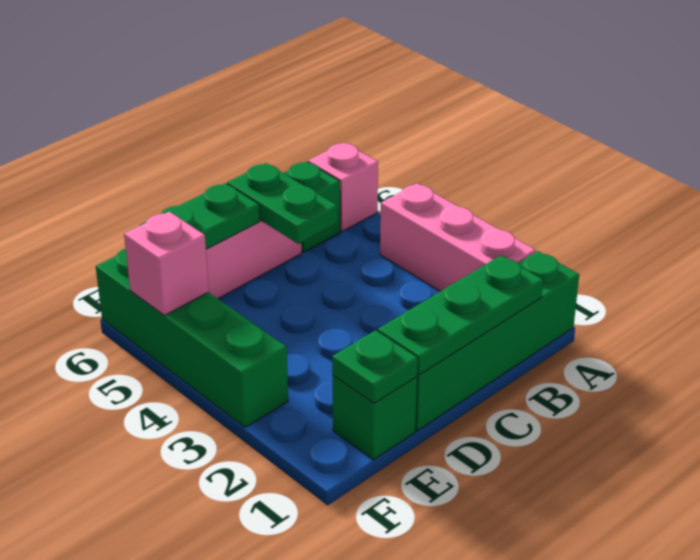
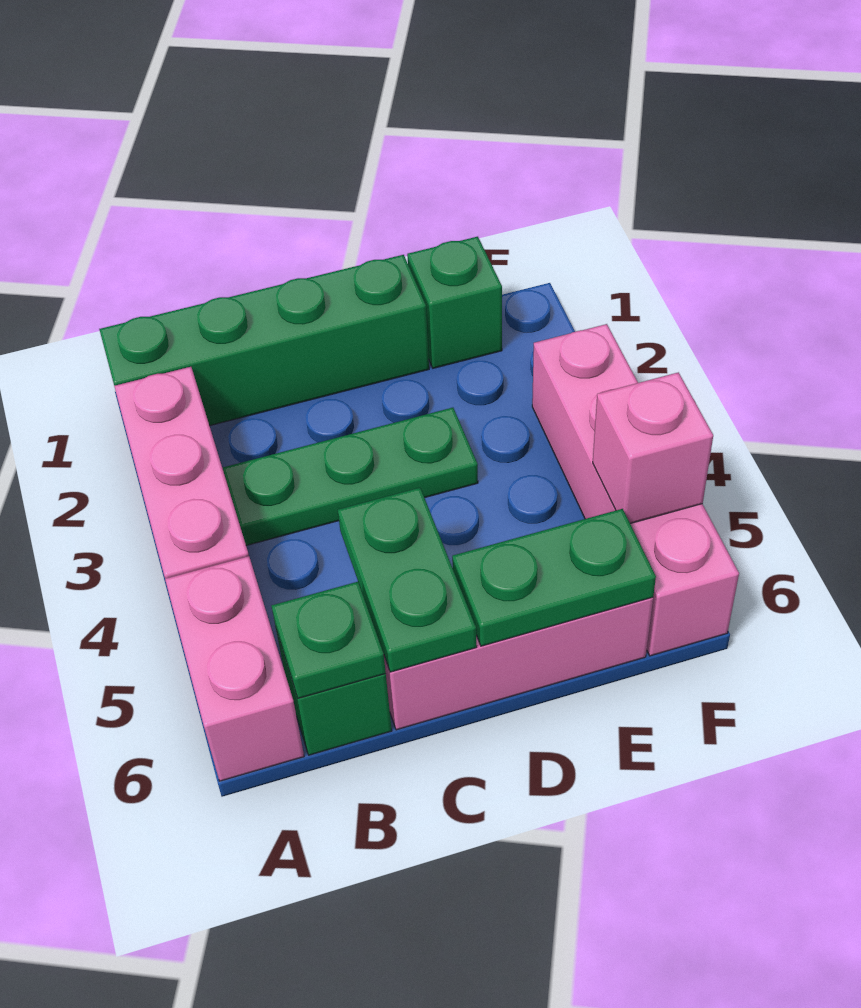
pink 1x1 brick [308,143,378,231] -> pink 1x2 brick [165,556,304,781]
green 1x3 plate [378,256,543,375] -> green 1x3 plate moved to [223,408,478,546]
green 1x1 plate [332,330,418,403] -> green 1x1 plate moved to [272,582,386,698]
green 1x4 brick [96,248,288,427] -> pink 1x4 brick [532,324,739,656]

